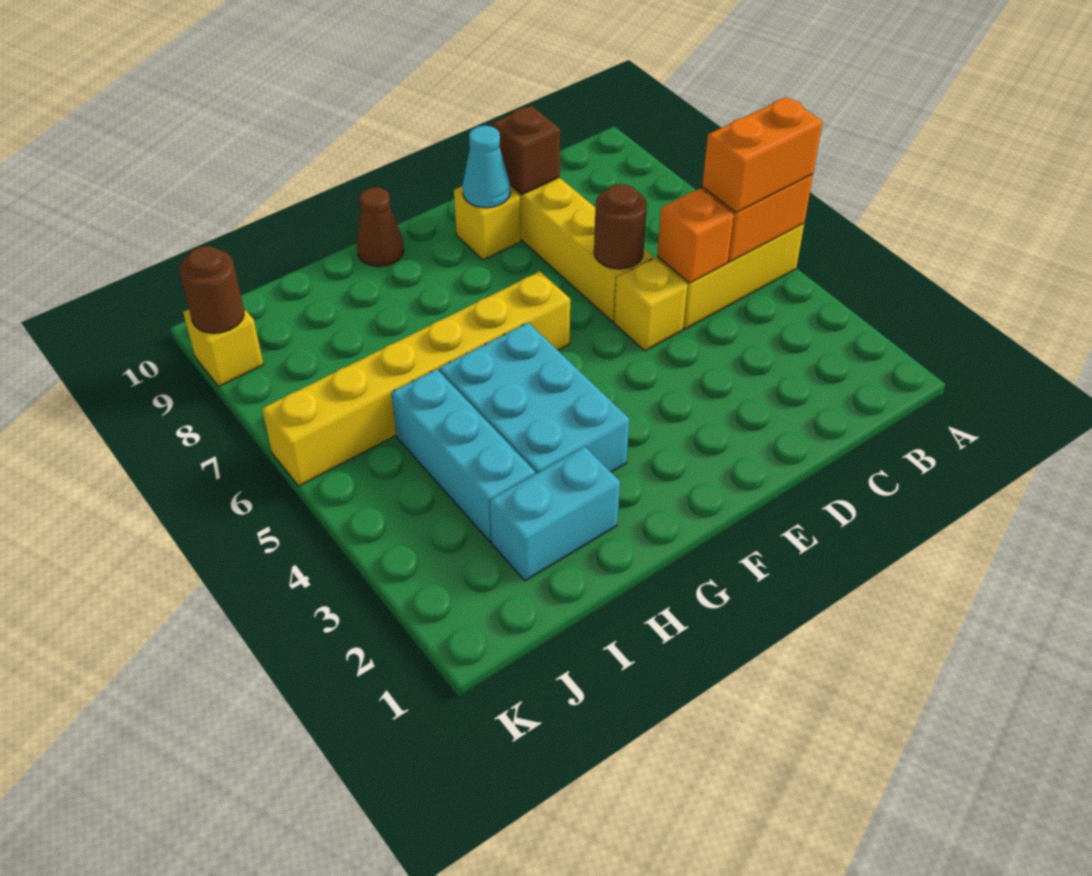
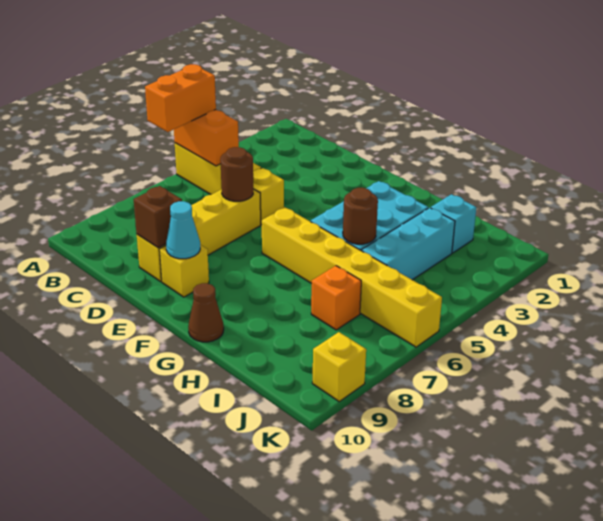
orange 1x2 brick [702,97,823,213] -> orange 1x2 brick turned to [145,64,216,132]
orange 1x1 brick [657,188,734,283] -> orange 1x1 brick moved to [311,266,361,330]
cyan 1x2 brick [490,447,620,581] -> cyan 1x1 brick [431,194,477,253]
brown 1x1 round brick [179,246,244,333] -> brown 1x1 round brick moved to [343,188,378,244]

